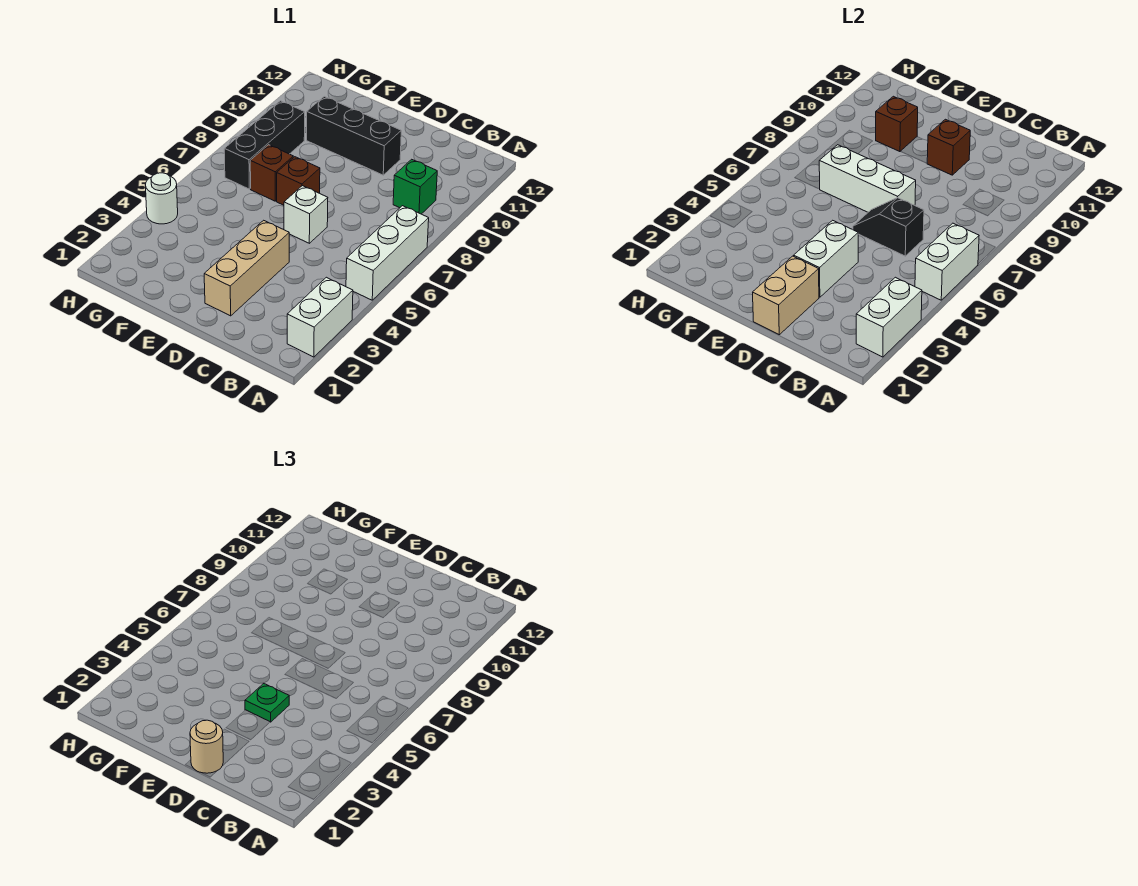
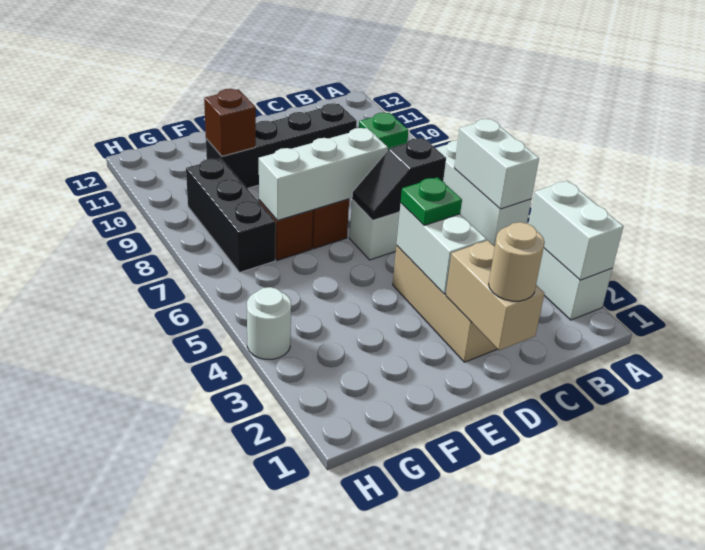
black 1x3 brick [307,96,401,175] -> black 1x4 brick [206,103,357,188]
brown 1x1 brick [927,119,970,175] -> none

